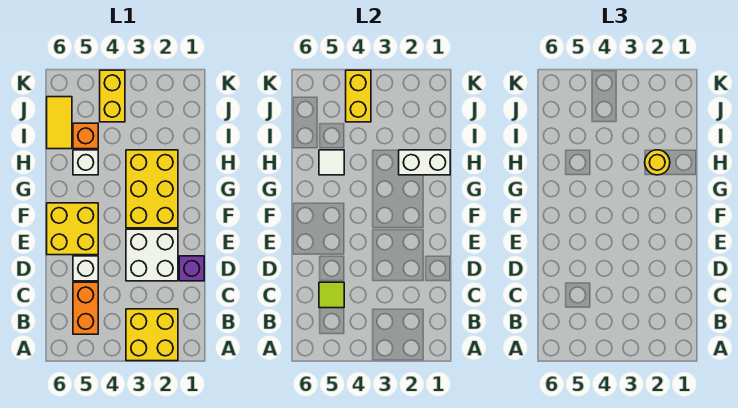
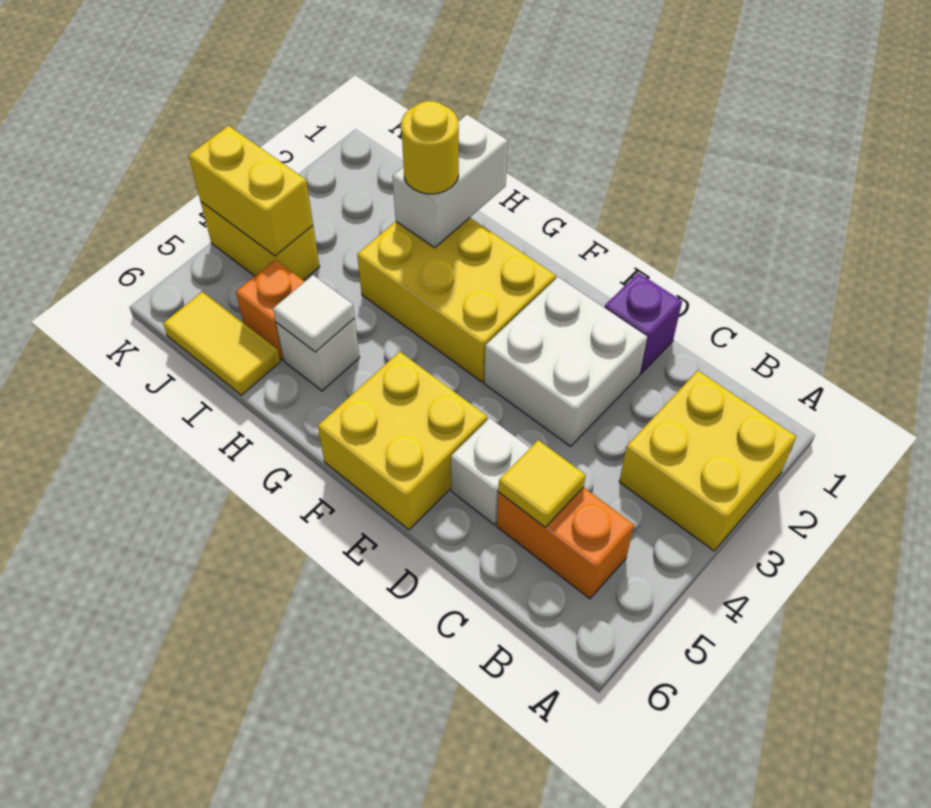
lime 1x1 tile [319,282,344,308] -> yellow 1x1 tile [498,440,586,527]

